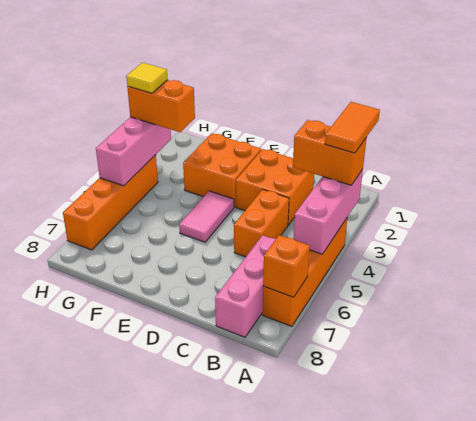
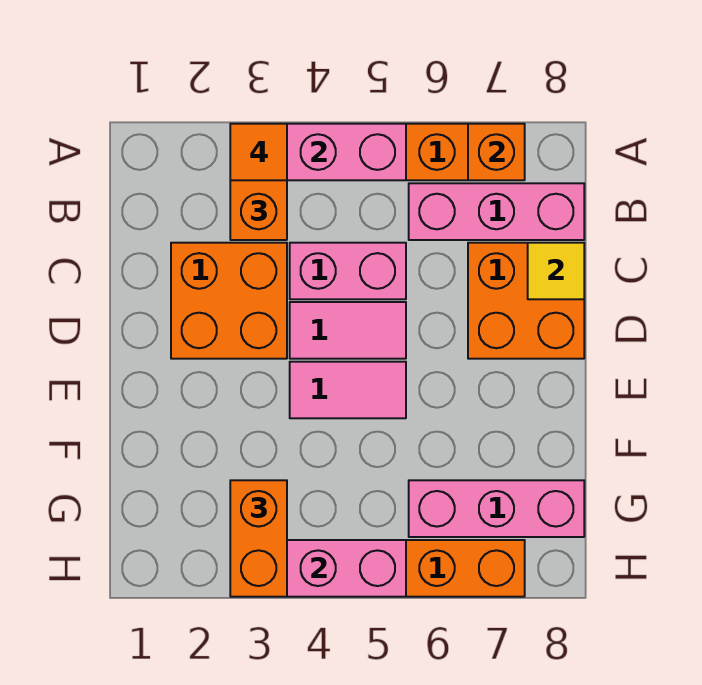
orange 1x2 tile [325,102,380,153] -> orange 1x1 tile [230,124,287,180]
orange 1x2 brick [234,189,289,257] -> pink 1x2 brick [290,243,406,299]
none -> pink 1x2 tile [290,302,406,359]
orange 2x2 brick [183,133,261,207] -> orange 2x2 brick moved to [468,243,584,359]
none -> pink 1x3 brick [409,480,584,537]
yellow 1x1 tile [126,63,168,93] -> yellow 1x1 tile moved to [528,243,584,299]

